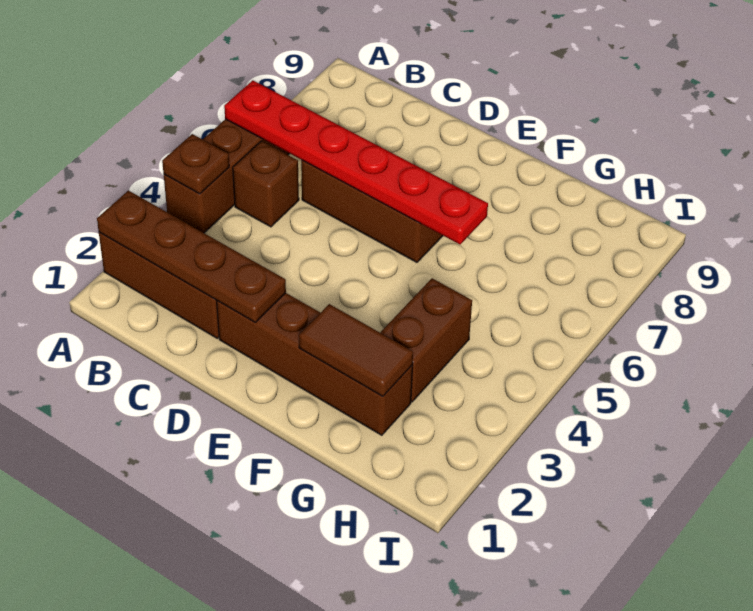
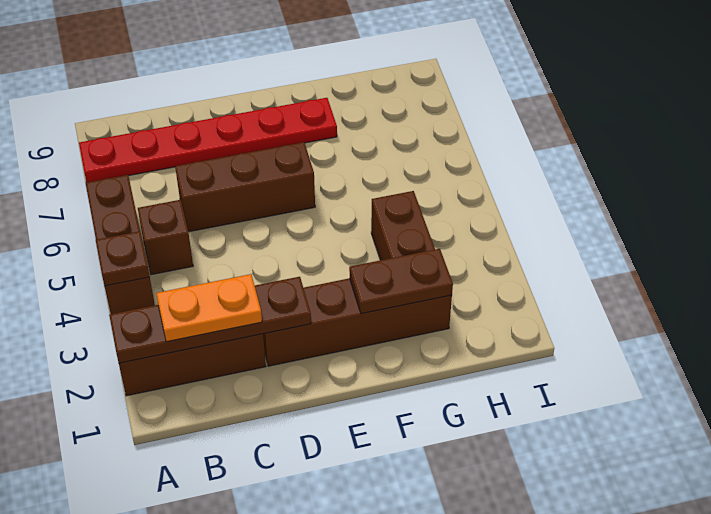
red 1x6 plate [224,80,488,245] -> red 1x6 plate moved to [79,98,337,182]
none -> orange 1x2 plate [156,274,262,342]
brown 1x2 tile [299,304,413,397] -> brown 1x2 plate [349,249,453,314]

